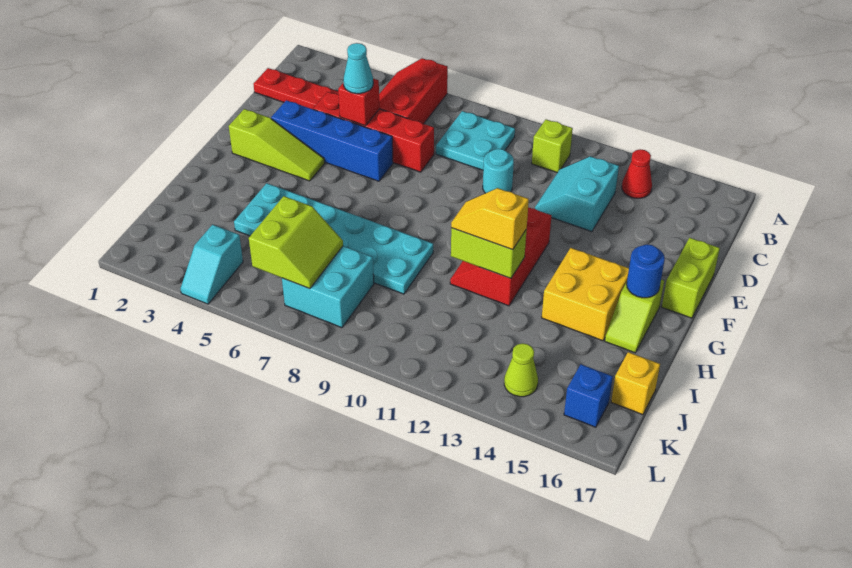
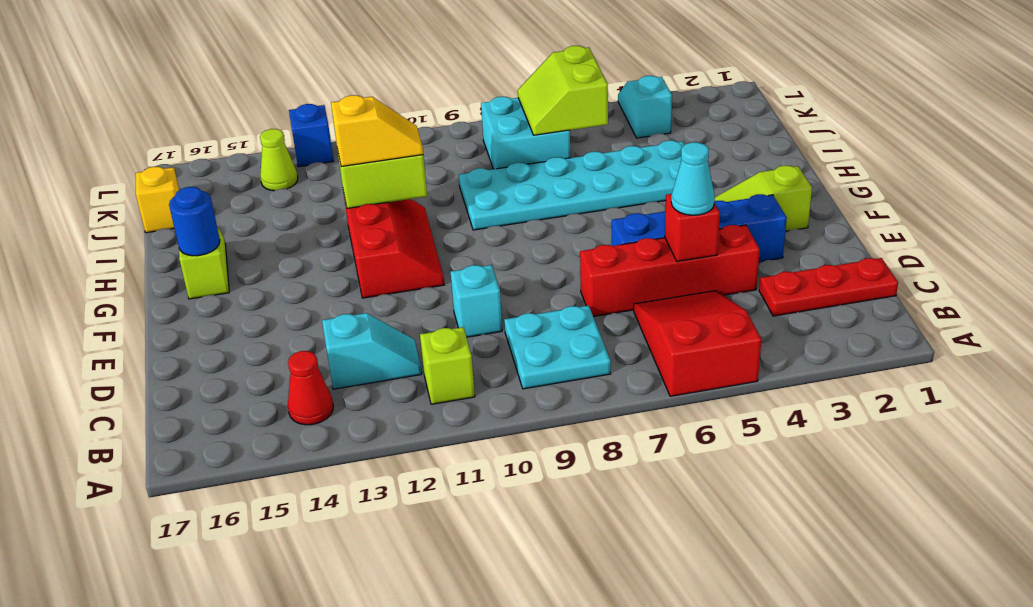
red 2x3 slope [379,58,448,124] -> red 2x3 slope turned to [634,291,761,396]
cyan 2x2 slope [535,156,619,232] -> cyan 1x2 slope [322,313,422,389]
cyan 1x1 round brick [483,149,514,193] -> cyan 1x1 brick [450,265,502,337]
lime 1x2 brick [662,238,720,318] -> none
yellow 2x2 brick [542,248,629,341] -> none
blue 1x1 brick [564,364,613,427] -> blue 1x1 brick moved to [289,104,334,167]

